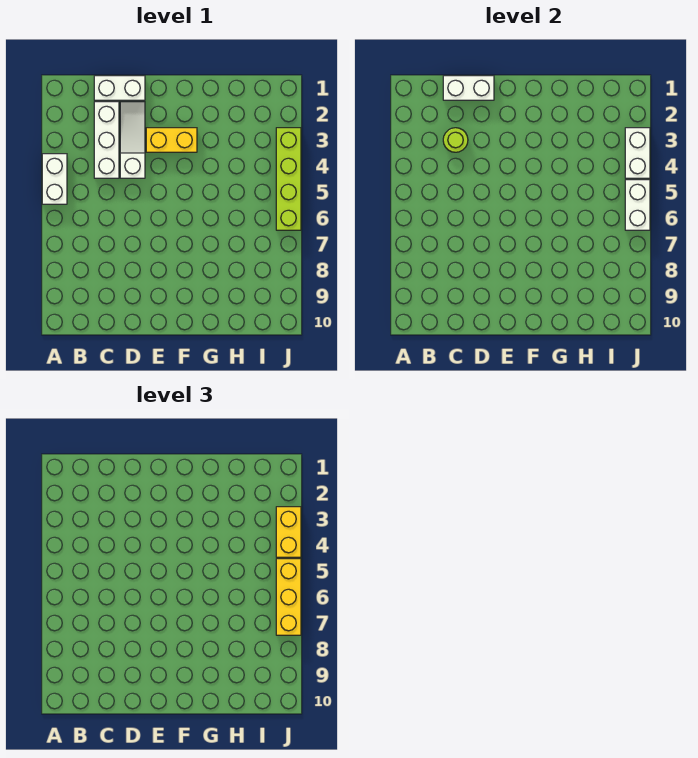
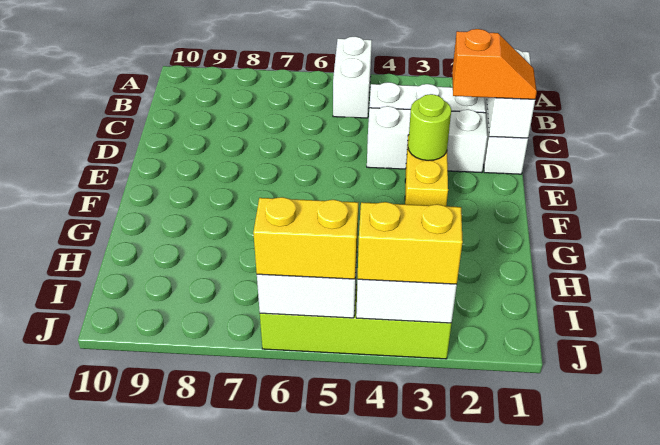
white 1x2 brick [42,154,67,204] -> white 1x2 brick turned to [333,37,372,118]
lime 1x1 round brick [443,128,468,152] -> lime 1x1 round brick moved to [408,94,451,161]
none -> orange 1x2 slope [452,29,537,99]
white 1x3 slope [120,102,145,178] -> white 1x3 brick [367,106,487,173]
yellow 1x3 brick [276,559,301,635] -> yellow 1x2 brick [253,197,358,279]

